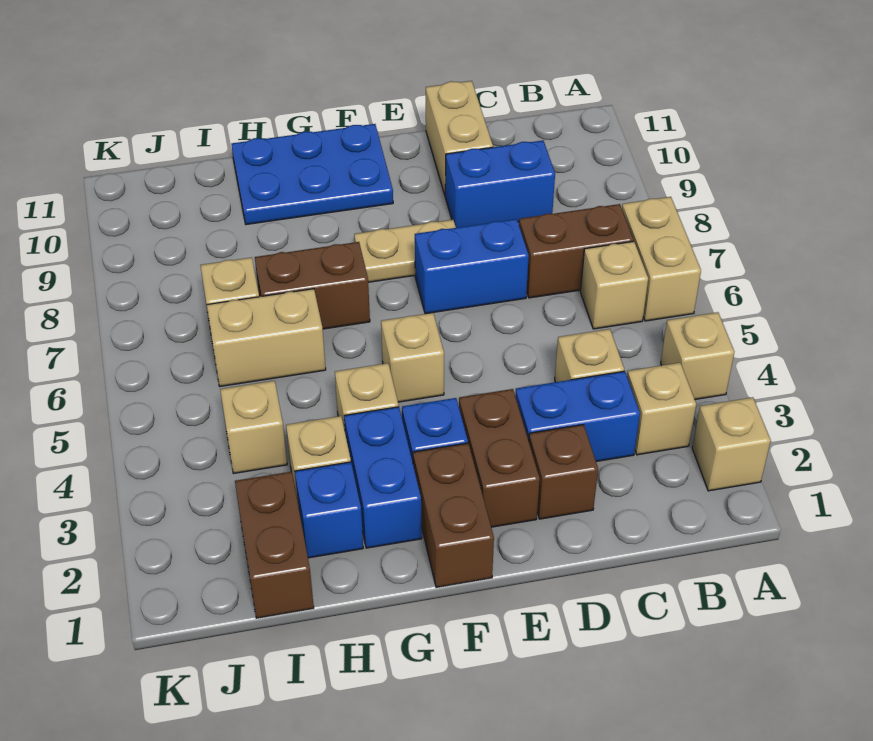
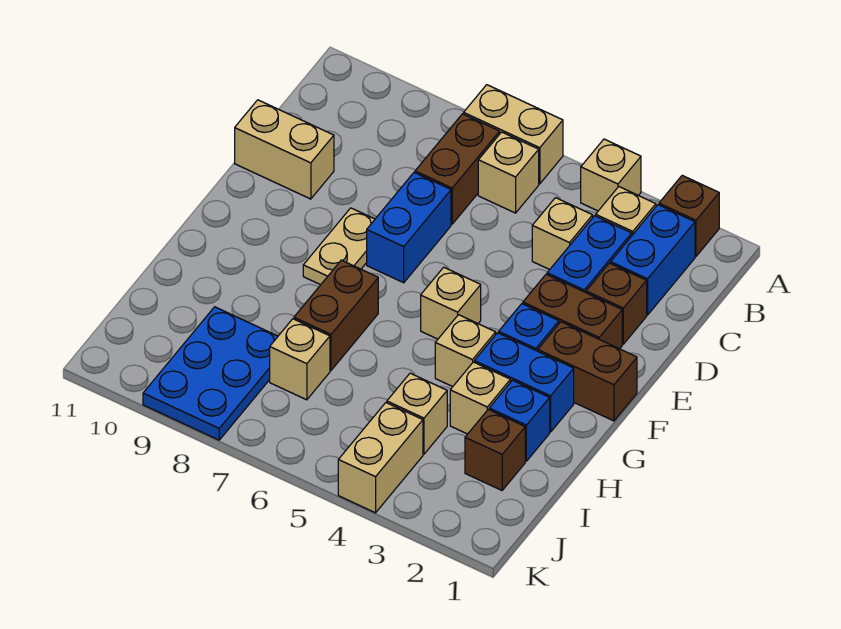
tan 1x1 brick [692,397,771,491] -> brown 1x1 brick [659,175,719,256]
blue 1x2 brick [445,140,555,228] -> blue 1x2 brick moved to [610,205,695,315]
blue 2x3 plate [231,124,393,225] -> blue 2x3 plate moved to [143,307,278,440]
tan 1x2 brick [207,289,326,386] -> tan 1x2 brick moved to [338,403,423,513]
brown 1x2 brick [235,472,314,618] -> brown 1x1 brick [465,410,525,490]

